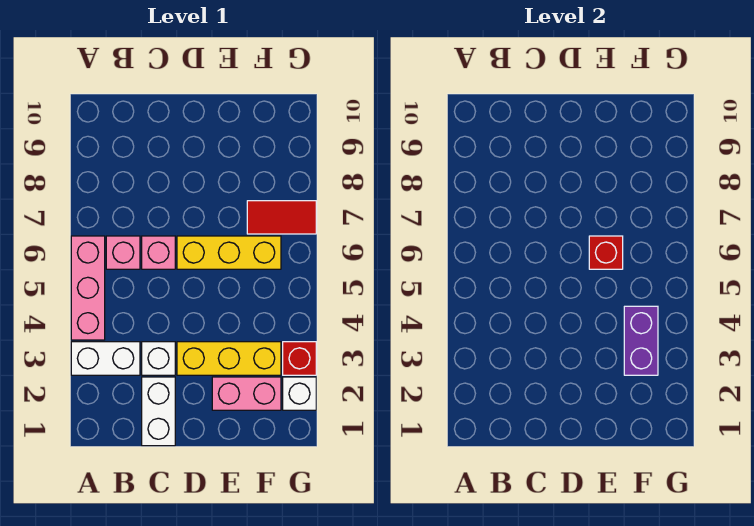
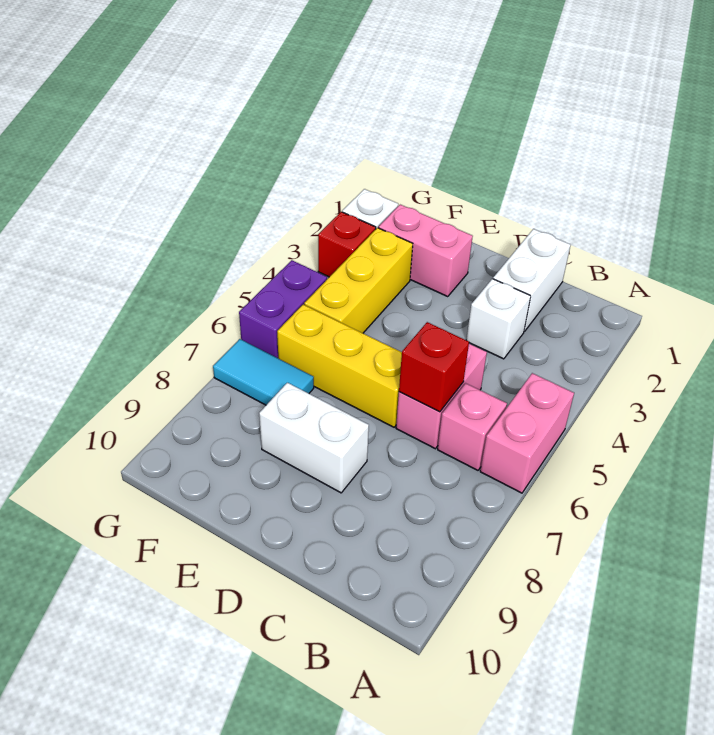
white 1x2 brick [71,342,140,375] -> white 1x2 brick moved to [259,383,369,493]
pink 1x3 brick [71,236,105,340] -> pink 1x2 brick [480,373,574,493]
pink 1x1 brick [142,236,175,269] -> pink 1x2 brick [396,344,487,449]
yellow 1x3 brick [177,342,281,375] -> yellow 1x3 brick turned to [304,228,413,333]
red 1x1 brick [589,236,623,269] -> red 1x1 brick moved to [399,322,469,412]
purple 1x2 brick [624,306,658,375] -> purple 1x2 brick moved to [239,260,327,358]
red 1x2 tile [247,201,316,234] -> cyan 1x2 tile [213,339,314,405]

